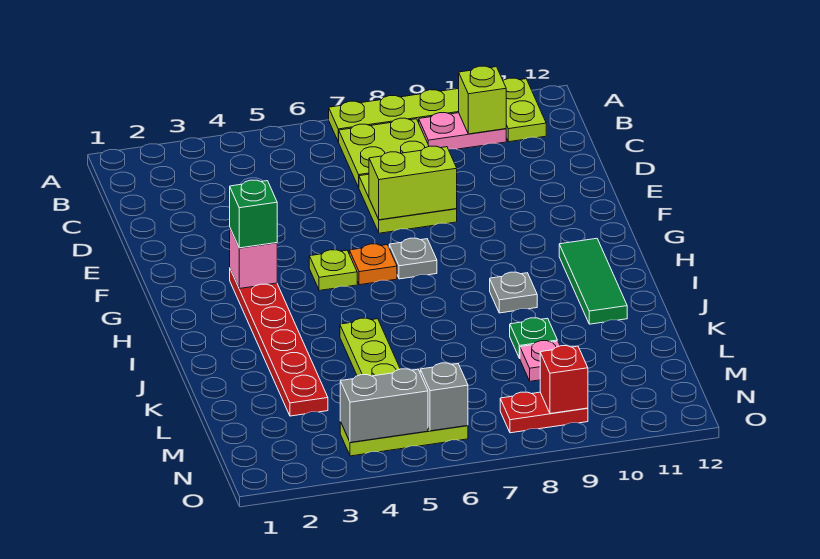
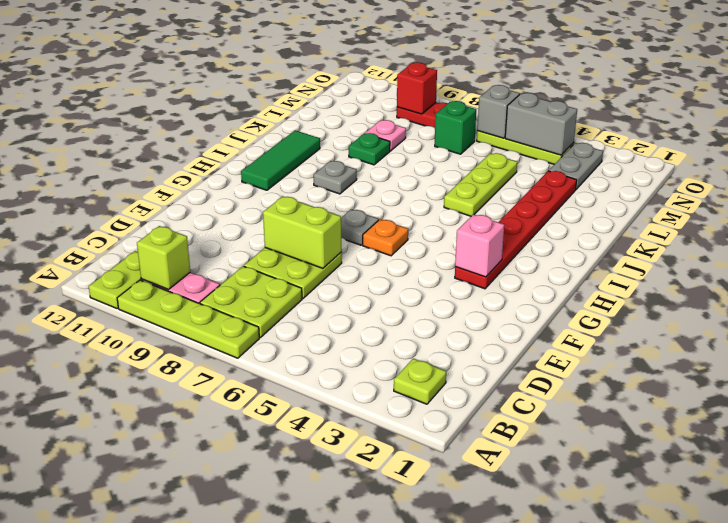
green 1x1 brick [230,180,277,248] -> green 1x1 brick moved to [435,101,476,154]
lime 1x1 plate [309,250,357,291] -> lime 1x1 plate moved to [394,358,446,404]
none -> grey 1x2 plate [549,143,603,189]

